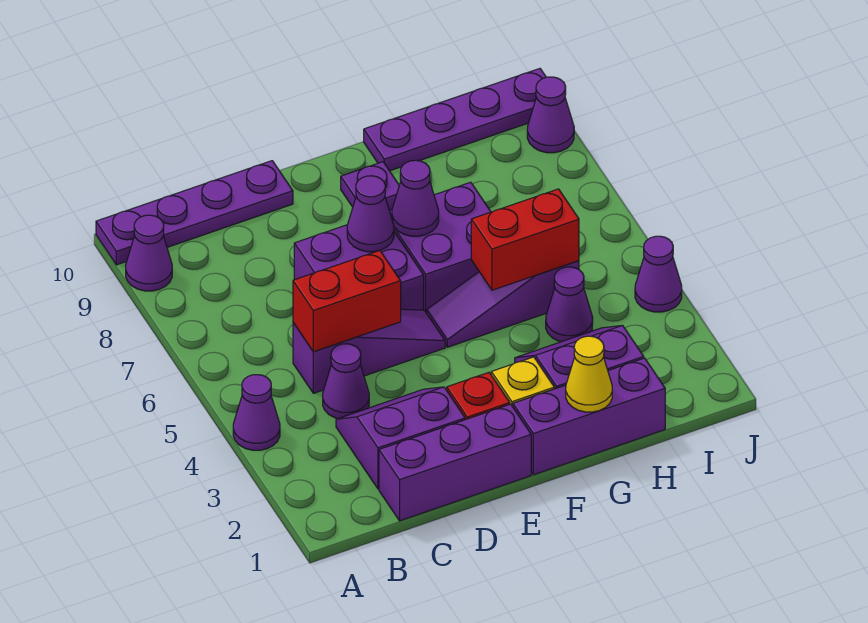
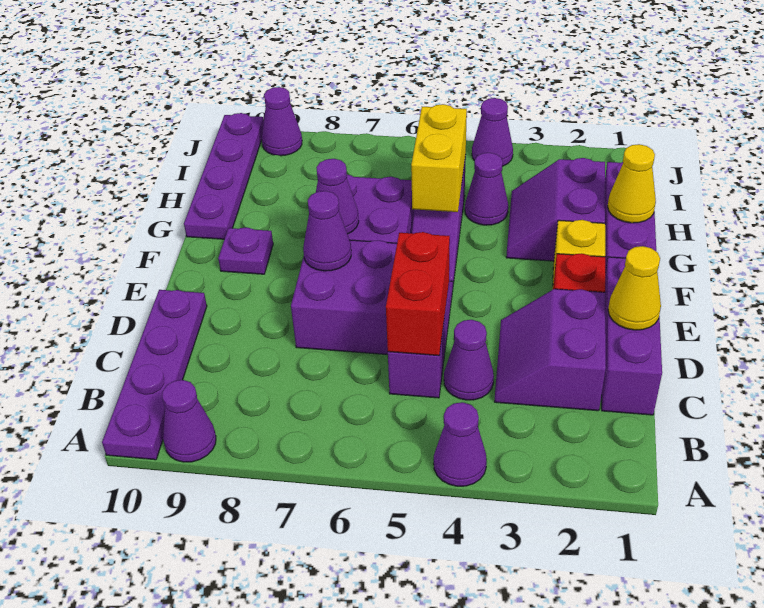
none -> yellow 1x1 cone [608,246,661,330]
red 1x2 brick [471,189,579,290] -> yellow 1x2 brick [411,104,467,212]

